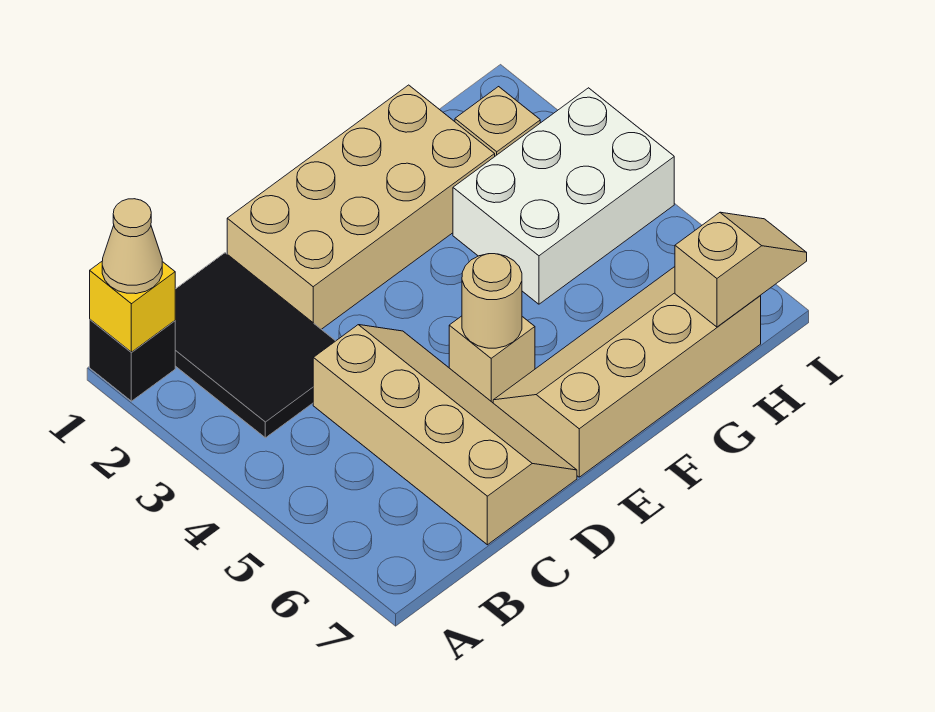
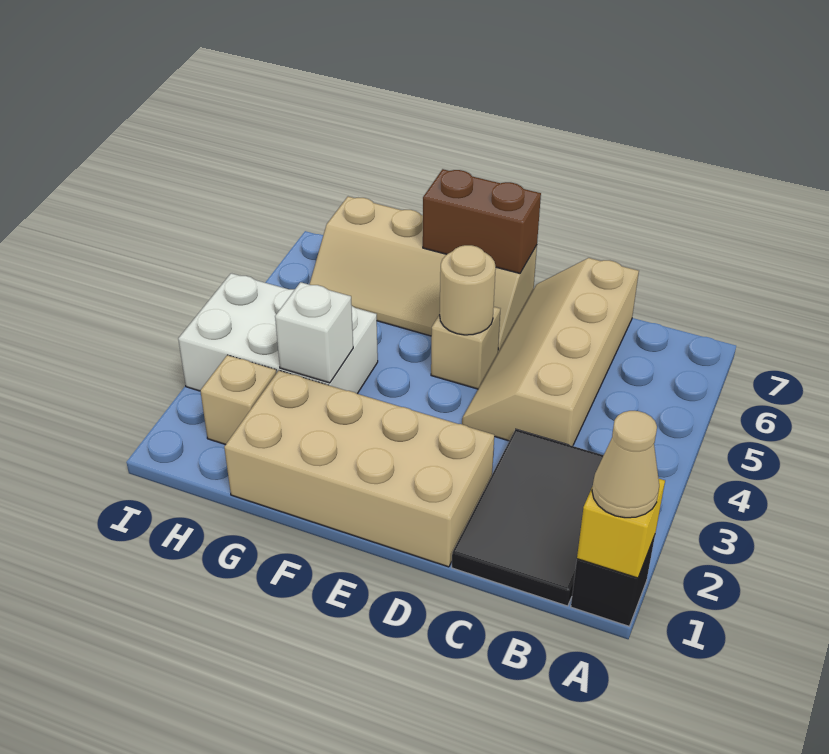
none -> brown 1x2 brick [423,169,541,273]
none -> white 1x1 brick [275,282,353,383]
tan 1x2 slope [675,212,807,327] -> none

